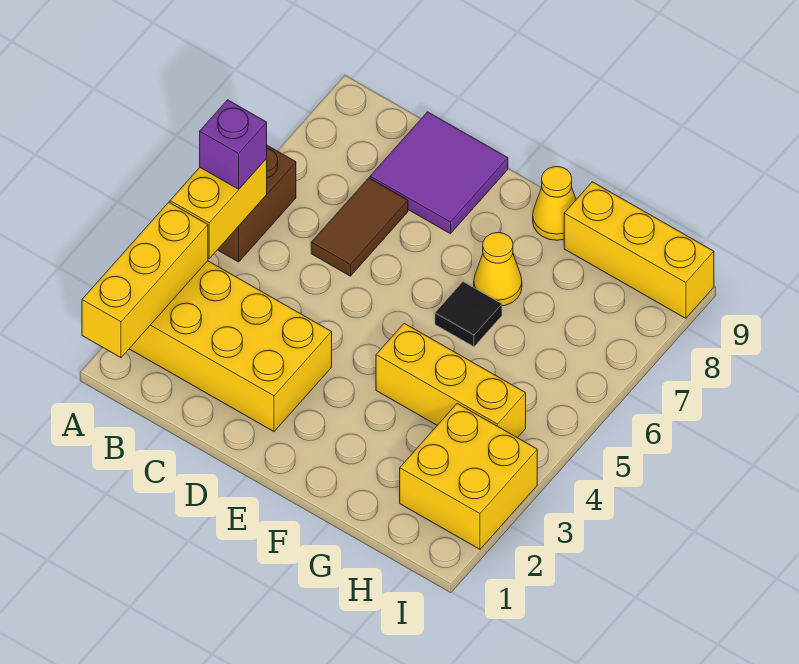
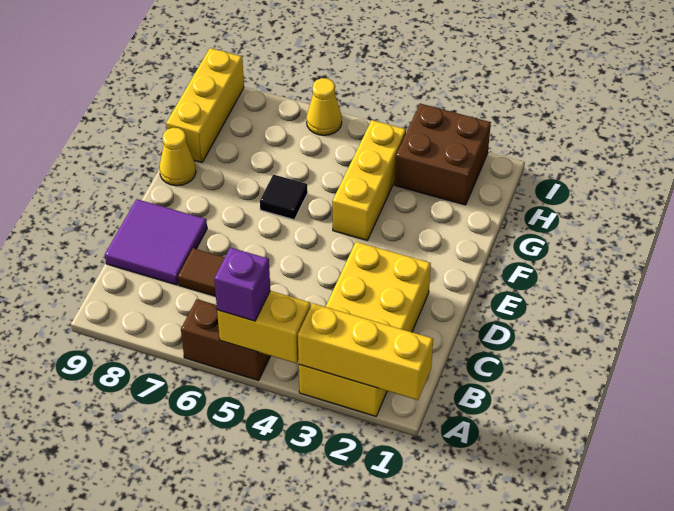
yellow 1x1 cone [474,233,522,306] -> yellow 1x1 cone moved to [306,78,342,135]
yellow 2x2 brick [400,404,537,549] -> brown 2x2 brick [395,104,491,205]

